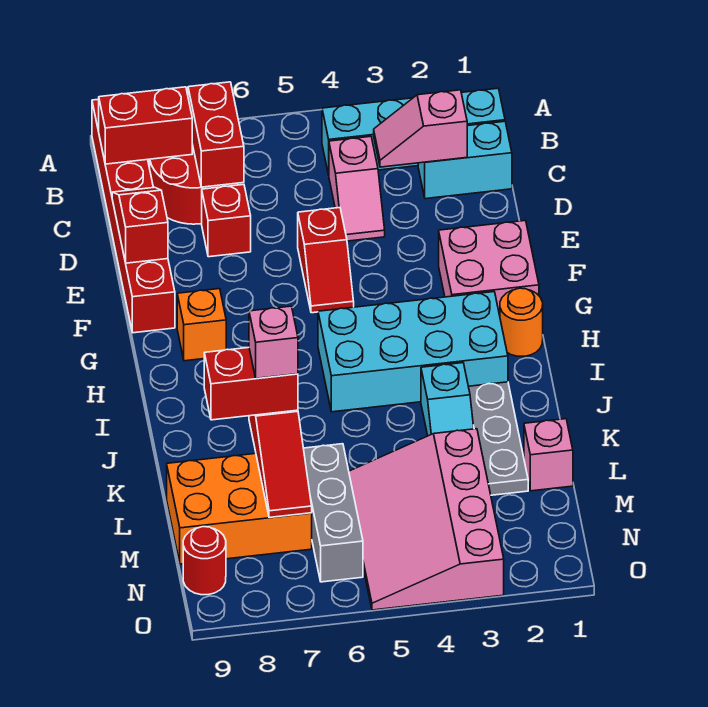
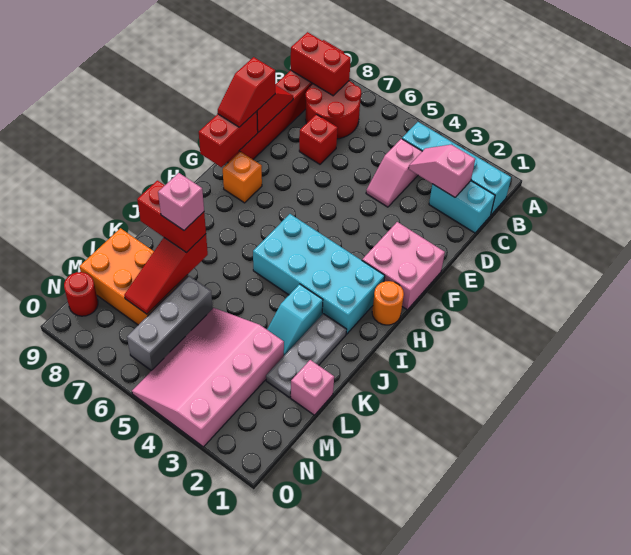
red 1x2 brick [188,82,244,187] -> red 1x2 brick moved to [199,111,258,167]
red 1x2 slope [298,208,354,313] -> red 1x2 slope moved to [218,57,276,127]

